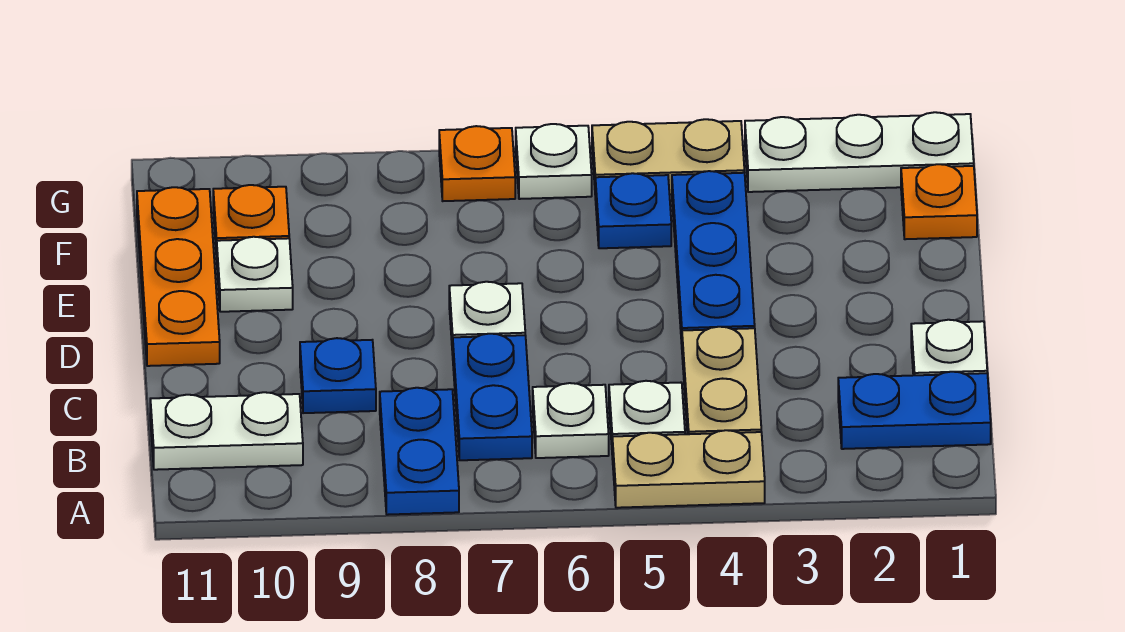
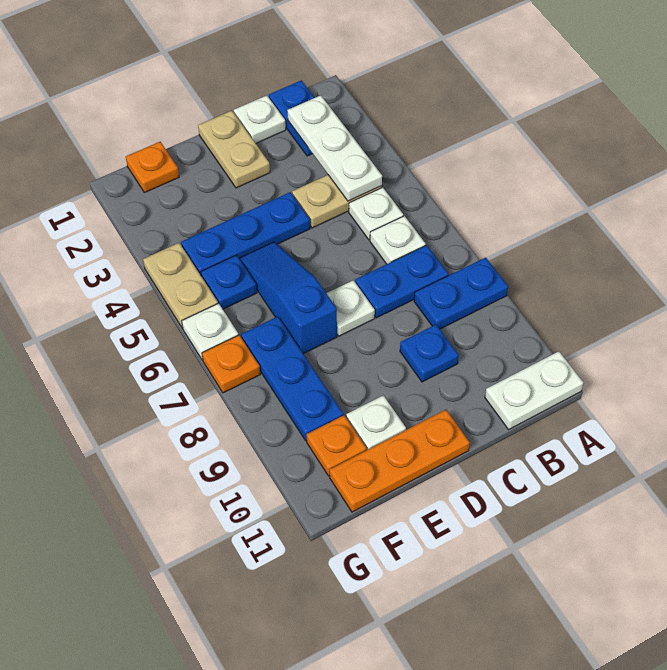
tan 1x2 plate [612,430,765,508] -> tan 1x2 plate moved to [198,111,270,188]
white 1x2 plate [150,392,303,470] -> white 1x2 plate turned to [485,351,583,429]
none -> blue 1x3 slope [239,242,337,354]
none -> blue 1x3 plate [241,317,343,441]
white 1x3 plate [745,112,974,192] -> white 1x3 plate moved to [287,95,382,201]

